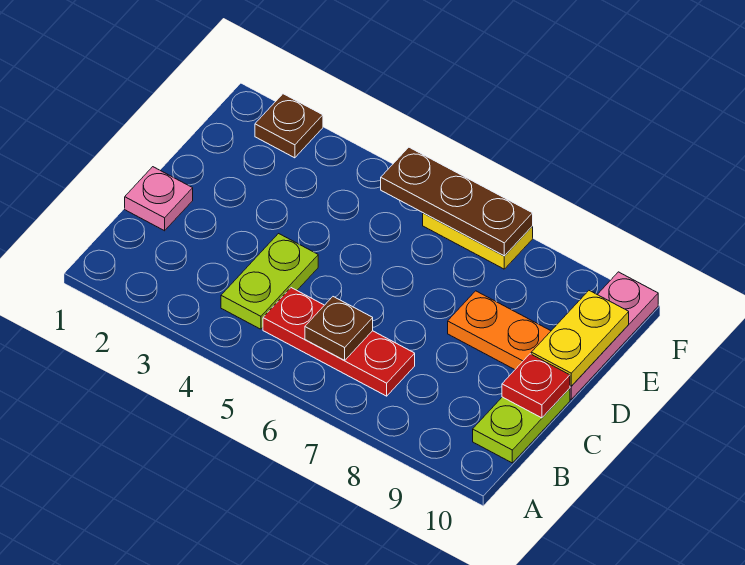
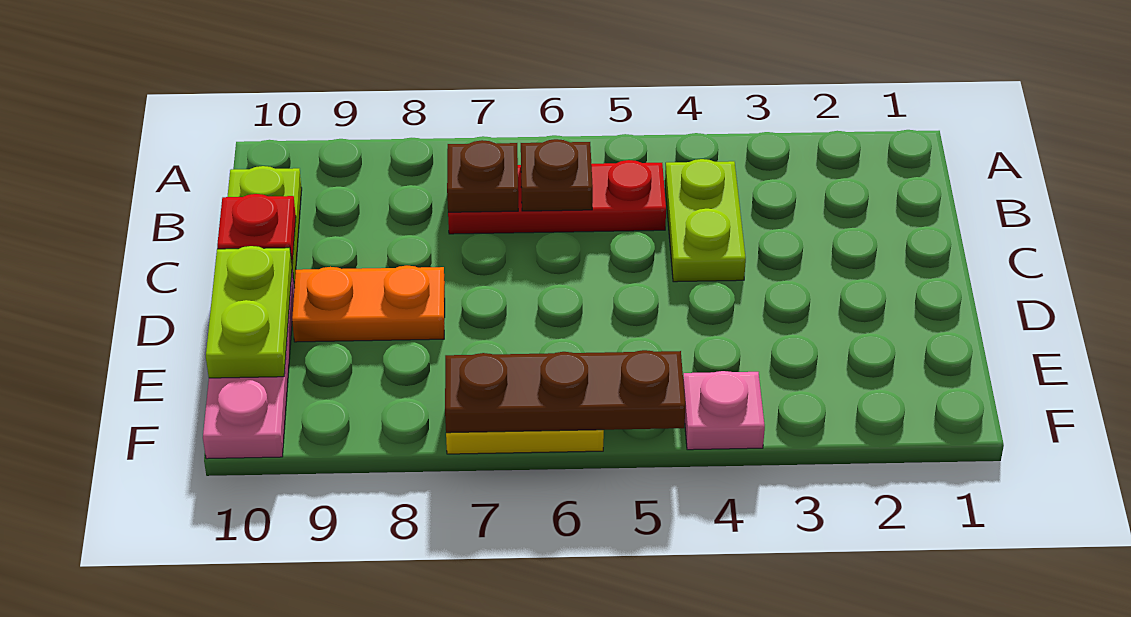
pink 1x1 plate [125,167,193,231] -> pink 1x1 plate moved to [683,371,765,450]
yellow 1x2 plate [531,291,629,386] -> lime 1x2 plate [206,246,292,378]
brown 1x1 plate [255,94,323,158] -> brown 1x1 plate moved to [447,140,518,212]

